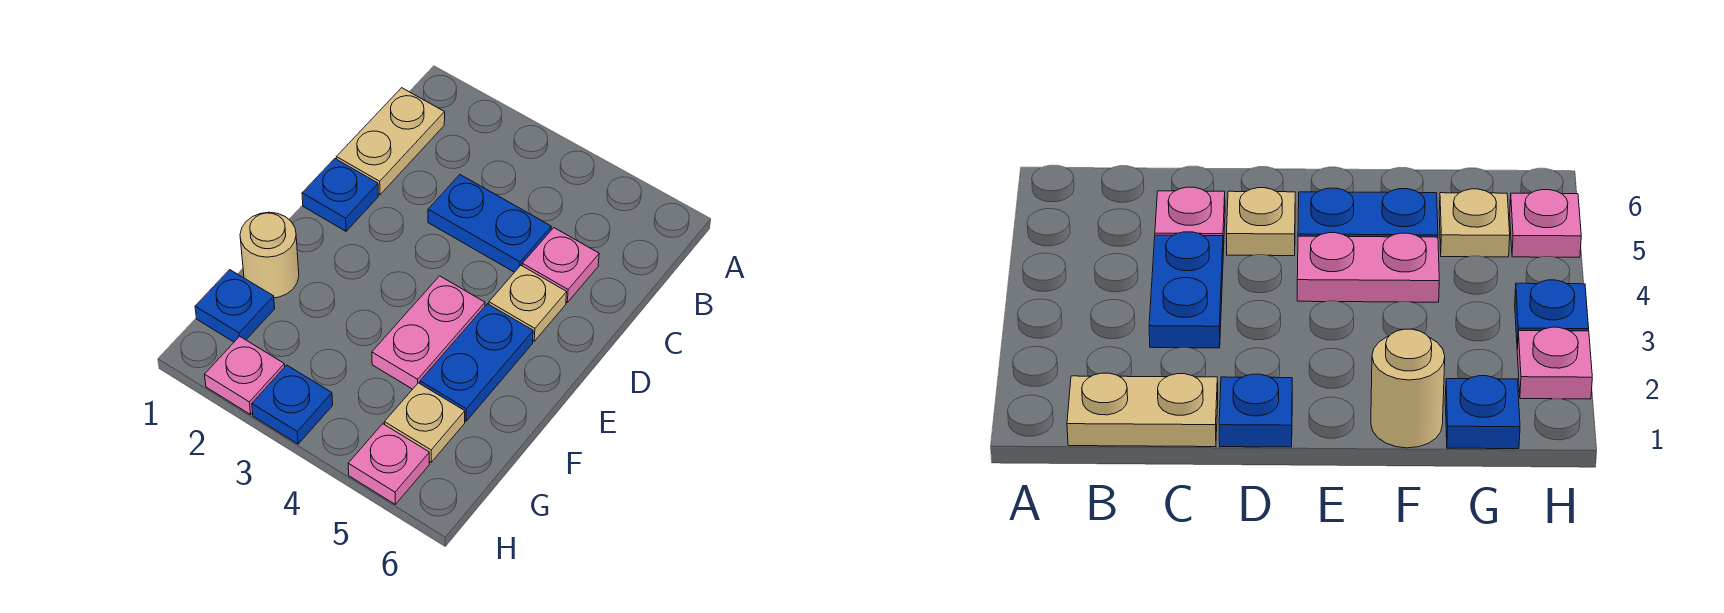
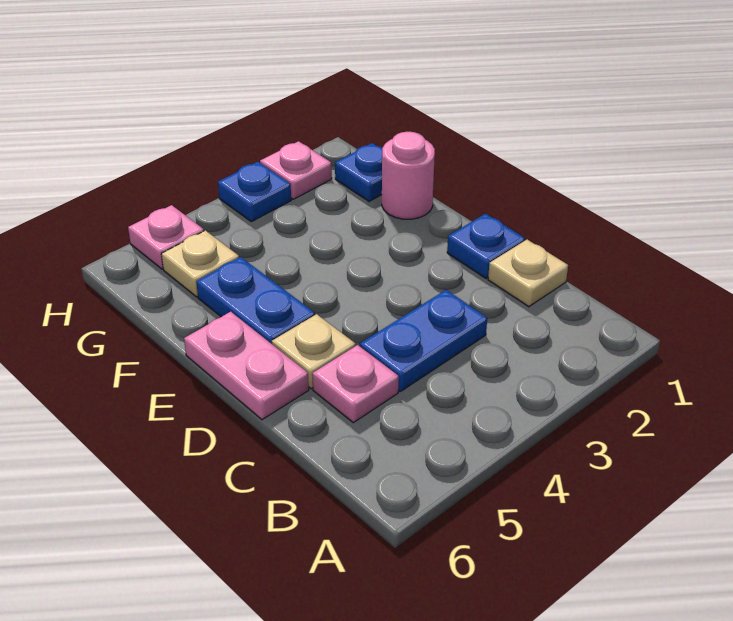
tan 1x2 plate [336,88,445,195] -> tan 1x1 plate [488,240,568,307]
pink 1x2 plate [372,276,485,389] -> pink 1x2 plate moved to [184,312,309,420]
tan 1x1 round brick [240,212,299,298] -> pink 1x1 round brick [382,132,435,219]

